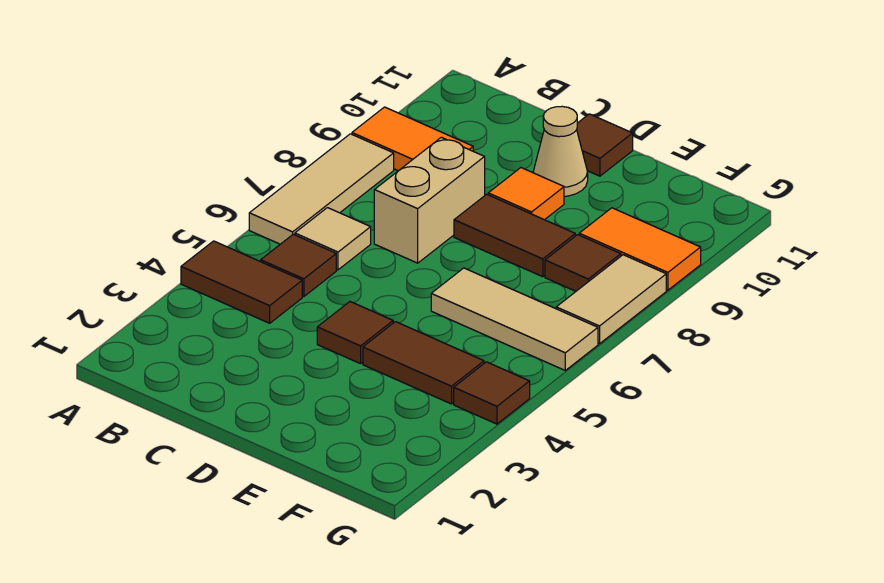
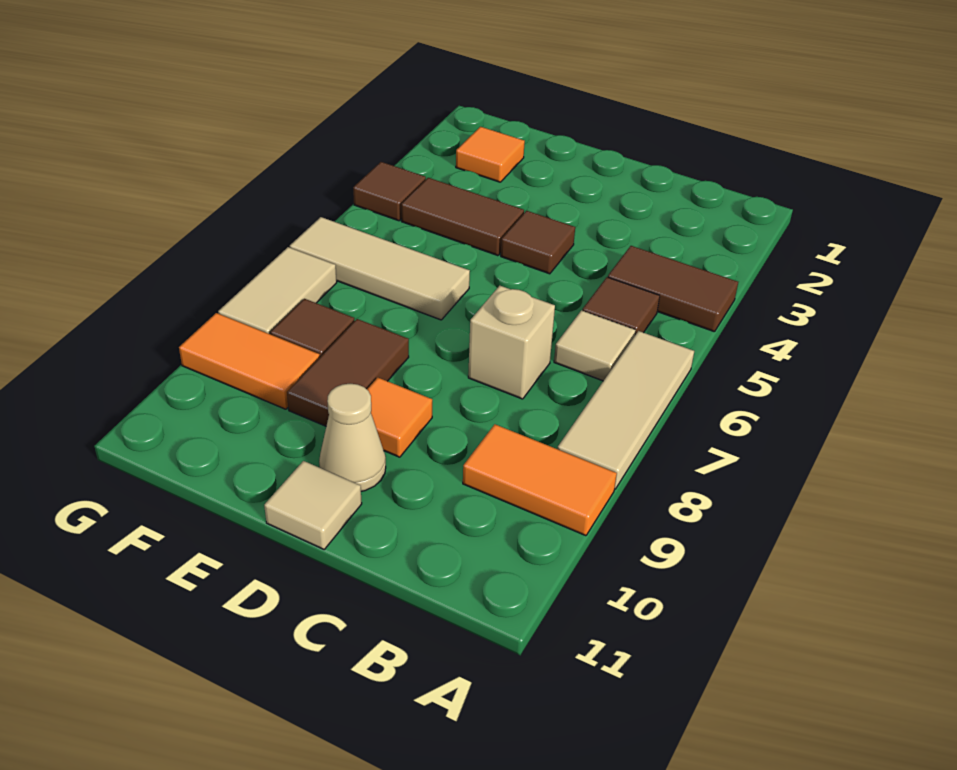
tan 1x2 brick [374,137,485,263] -> tan 1x1 brick [468,286,555,399]
brown 1x2 tile [454,194,575,277] -> brown 1x2 tile turned to [287,319,409,426]
brown 1x1 tile [577,114,633,176] -> tan 1x1 tile [264,461,362,549]
none -> orange 1x1 tile [456,127,525,182]

